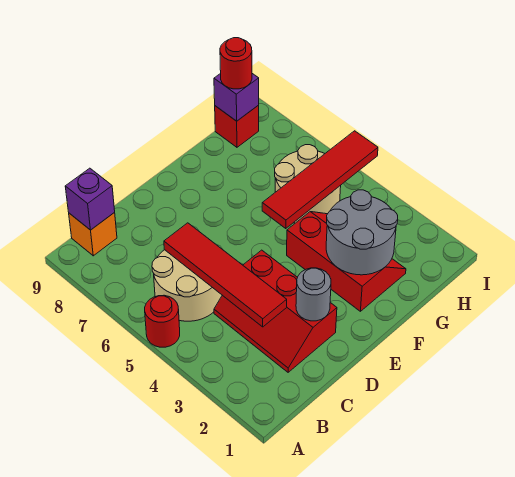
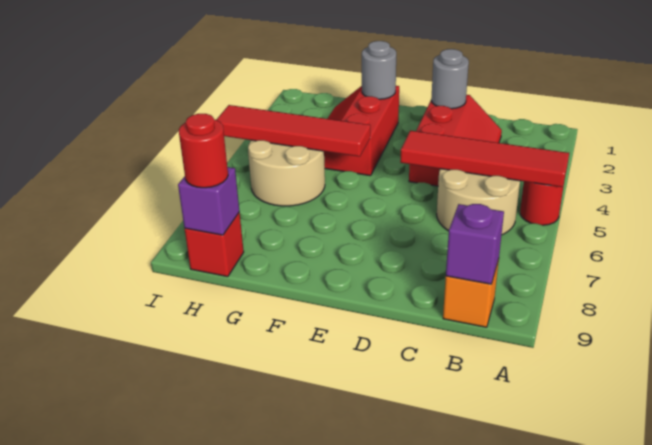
red 1x4 tile [164,223,287,327] -> red 1x4 tile turned to [400,131,569,187]
grey 2x2 round brick [326,190,398,275] -> grey 1x1 round brick [362,41,396,99]

